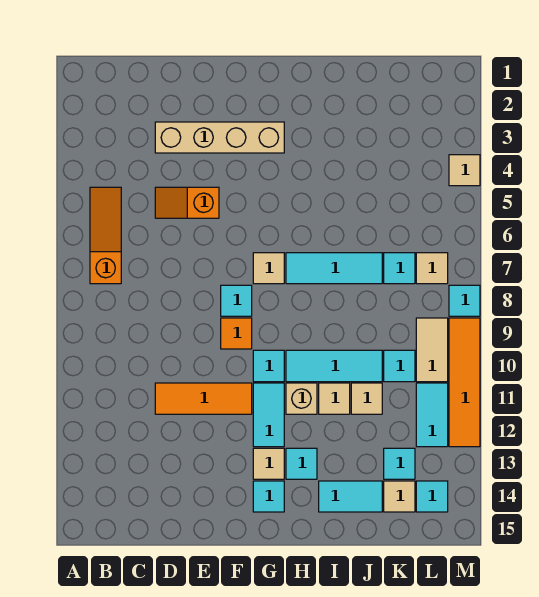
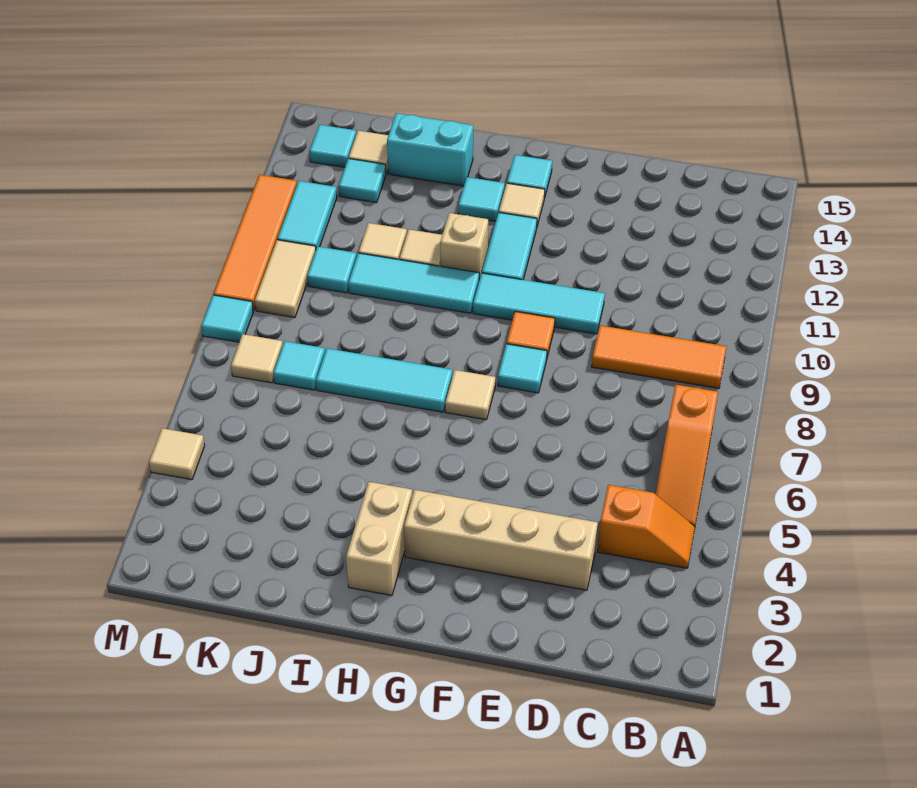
orange 1x2 slope [155,187,219,218] -> orange 1x2 slope moved to [598,485,695,568]
orange 1x3 tile [155,383,252,414] -> orange 1x3 tile moved to [592,325,727,388]
cyan 1x1 tile [253,350,284,382] -> cyan 1x3 tile [473,273,605,334]
none -> tan 1x2 brick [346,482,412,595]
cyan 1x2 tile [319,481,382,512] -> cyan 1x2 brick [387,113,473,186]

